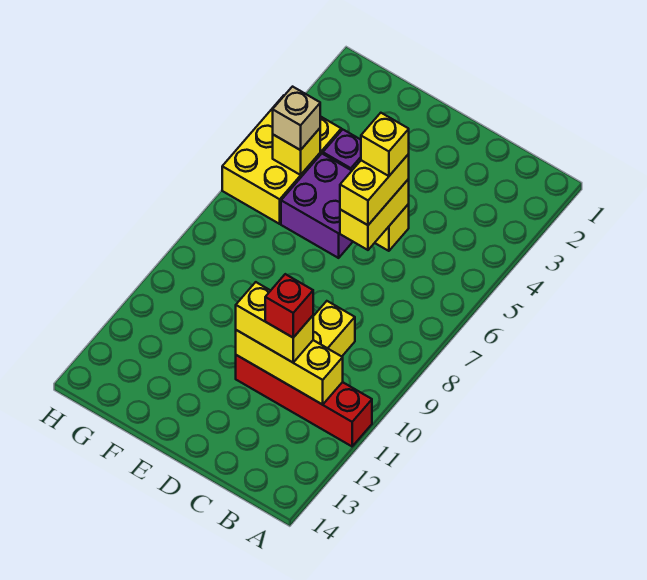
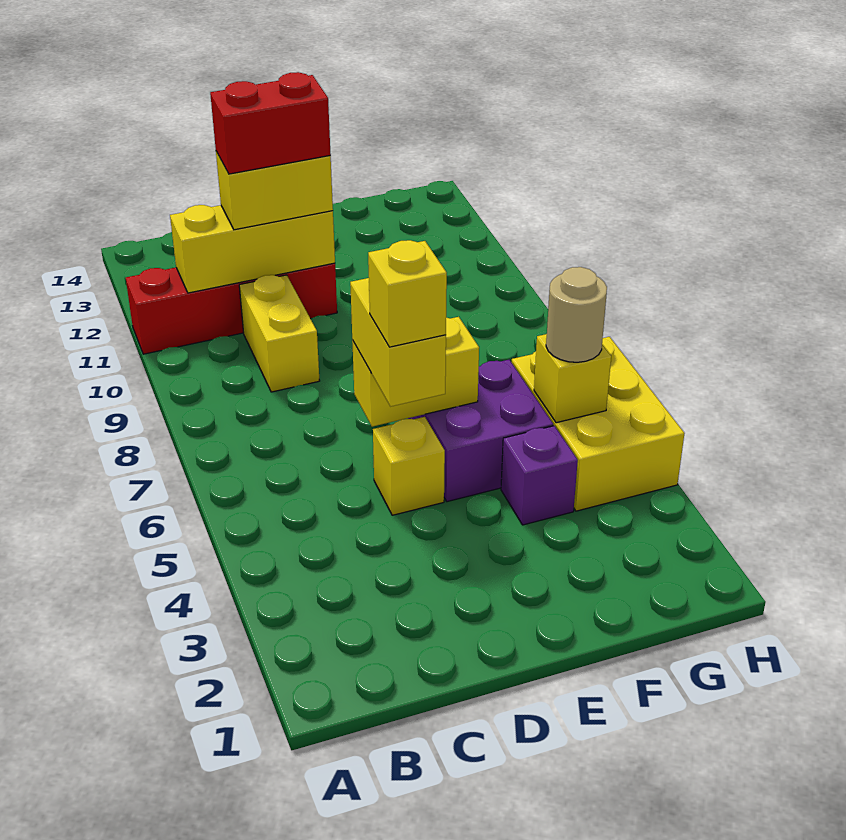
red 1x1 brick [265,274,313,338] -> red 1x2 brick [210,72,331,174]
yellow 1x2 brick [340,179,409,250] -> yellow 1x2 brick turned to [352,317,479,427]
tan 1x1 brick [273,87,320,150] -> tan 1x1 round brick [546,267,607,362]

